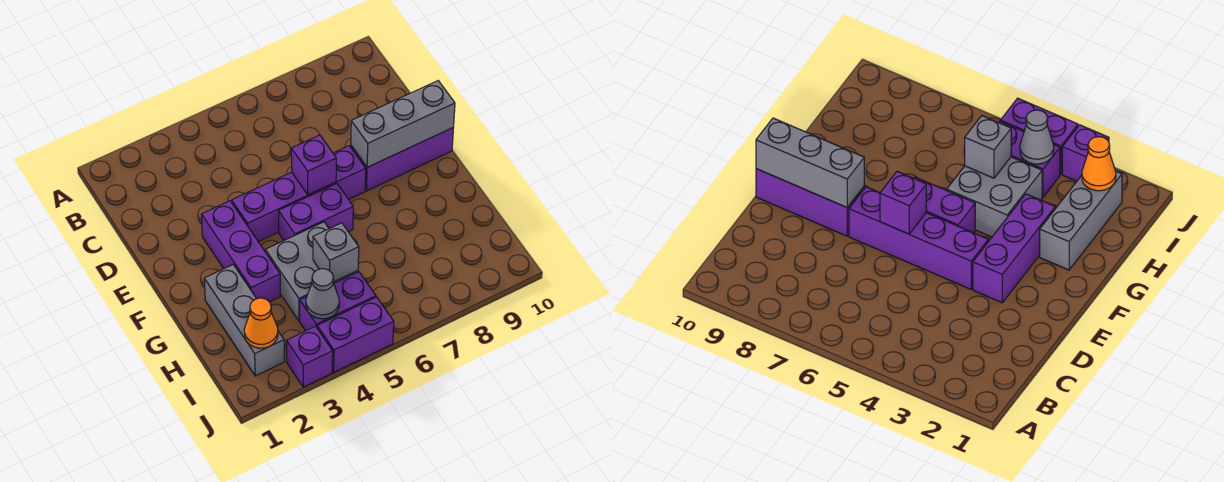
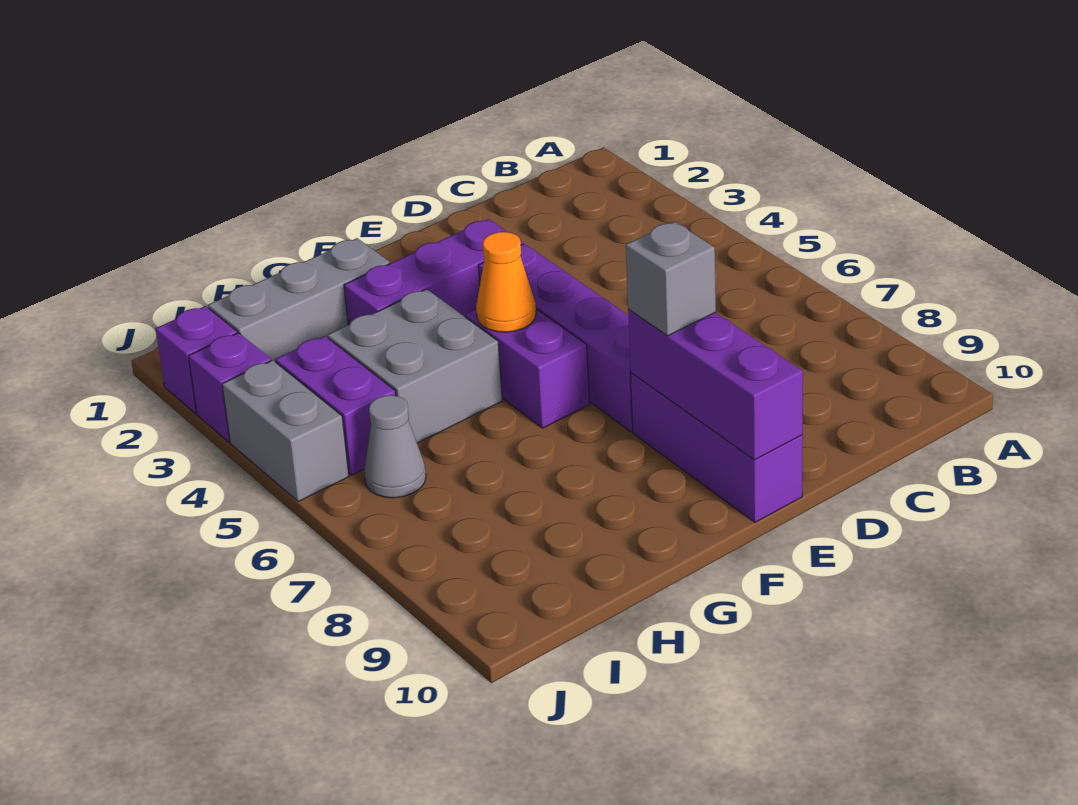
purple 1x1 brick [291,135,336,195] -> purple 1x1 brick moved to [156,306,237,414]
grey 1x3 brick [351,81,455,167] -> purple 1x3 brick [628,309,803,460]
grey 1x1 brick [313,223,359,282] -> grey 1x1 brick moved to [626,221,716,336]
orange 1x1 cone [244,298,278,348] -> orange 1x1 cone moved to [476,232,536,332]
grey 1x1 cone [306,269,339,319] -> grey 1x1 cone moved to [364,395,426,498]
purple 1x2 brick [317,297,394,372] -> grey 1x2 brick [222,360,349,501]

